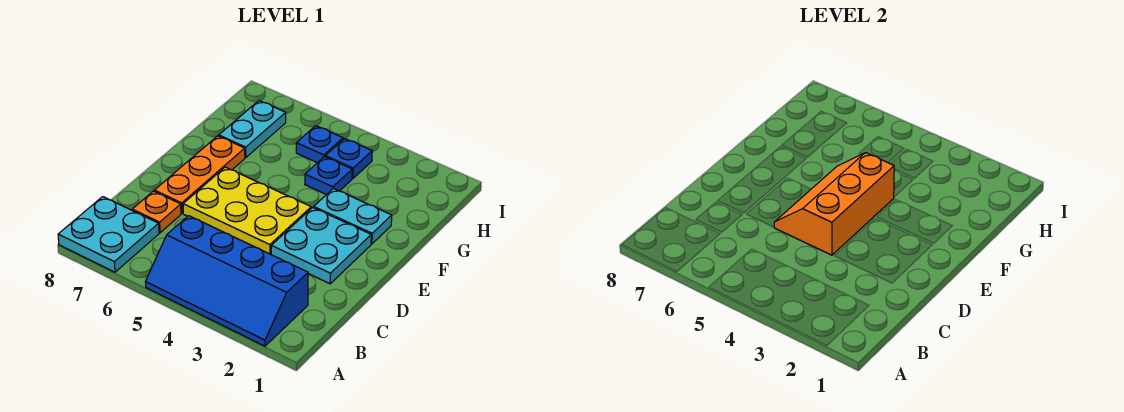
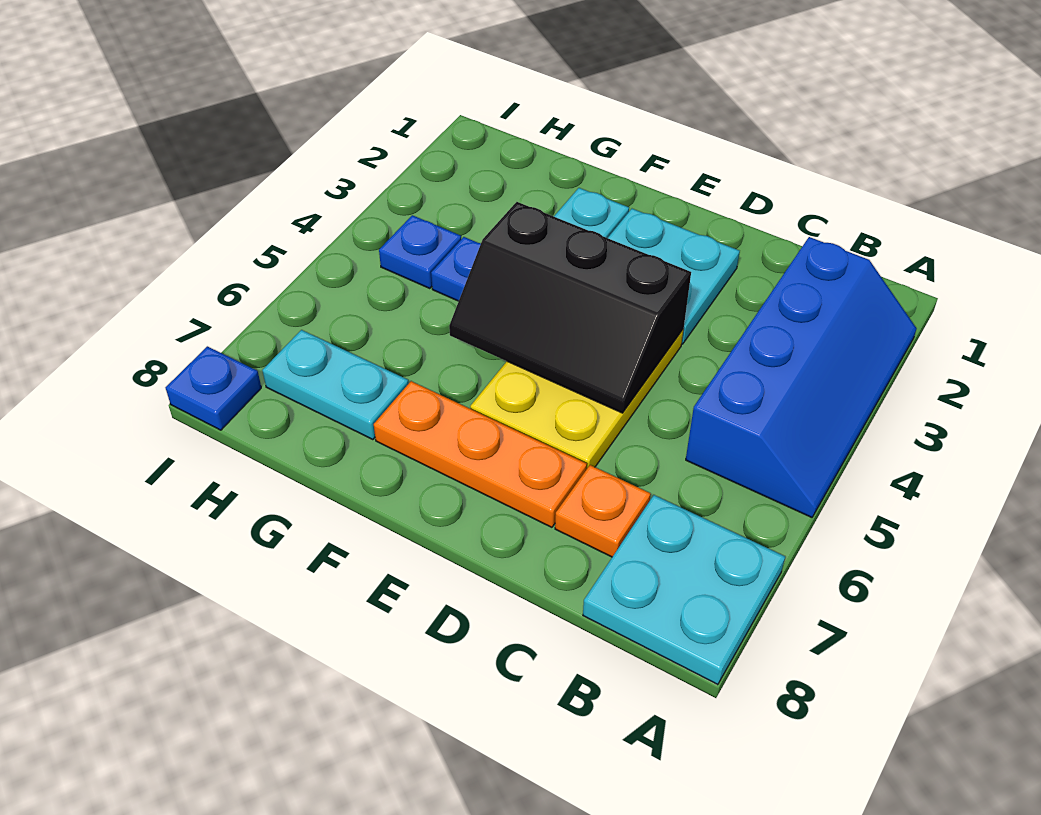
orange 2x3 slope [774,153,894,255] -> black 2x3 slope [449,202,691,413]
blue 1x1 plate [296,126,343,163] -> blue 1x1 plate moved to [166,346,261,430]

